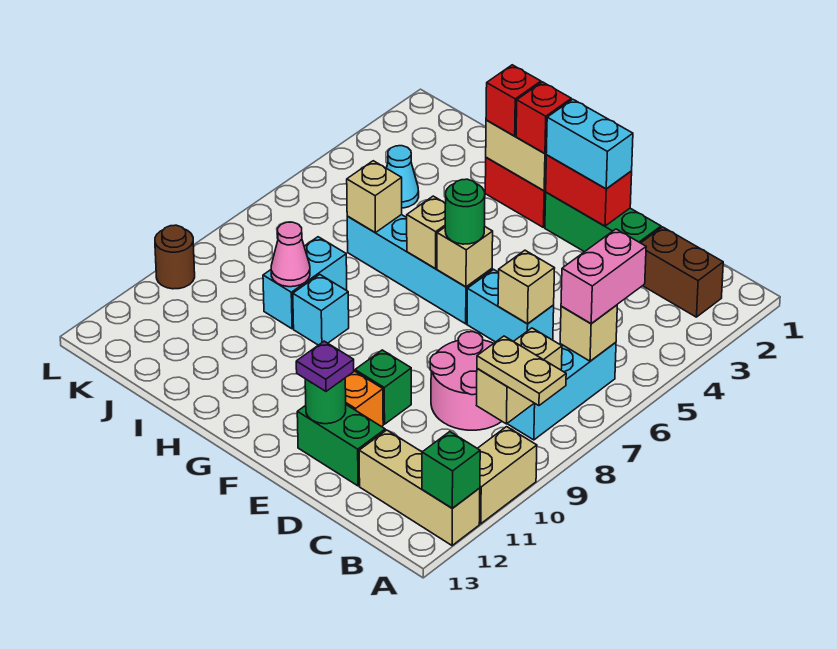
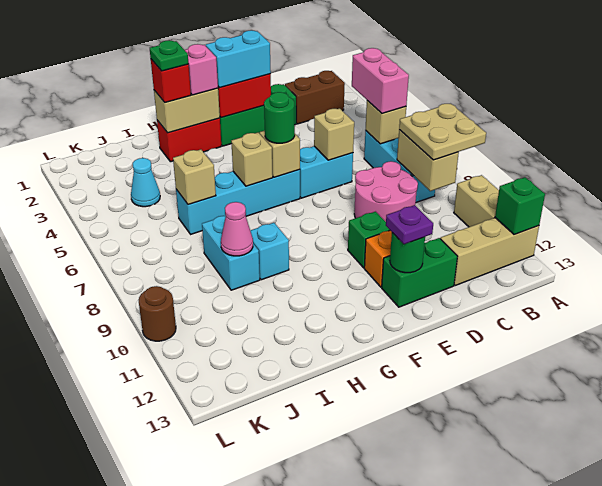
tan 1x2 plate [477,336,566,406] -> tan 2x2 plate [399,104,486,160]
red 1x1 brick [516,82,571,154] -> pink 1x1 brick [185,44,218,95]
none -> green 1x1 plate [150,40,188,71]

